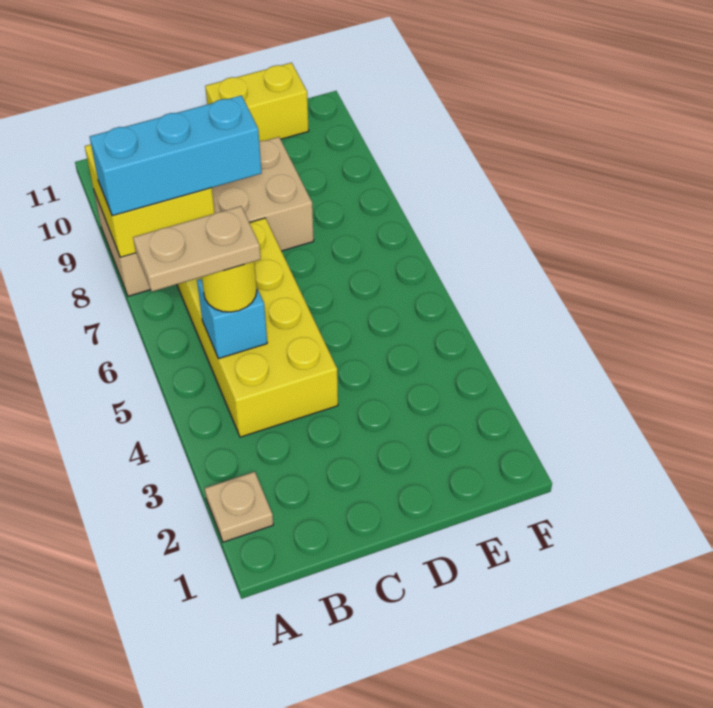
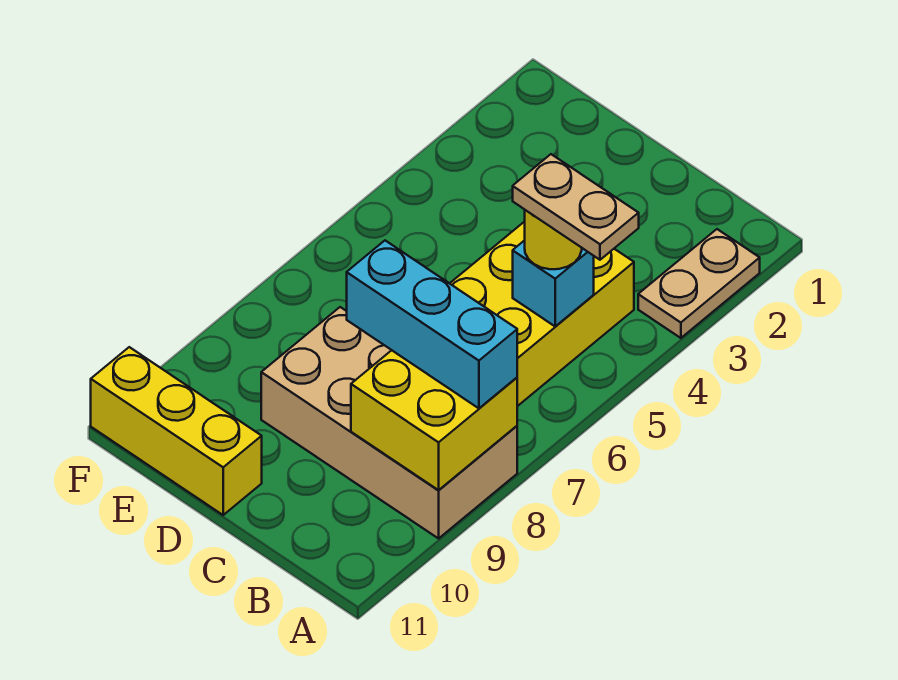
tan 1x1 plate [205,472,273,542] -> tan 1x2 plate [638,229,760,338]
yellow 1x2 brick [205,63,309,142] -> yellow 1x3 brick [91,347,262,515]

